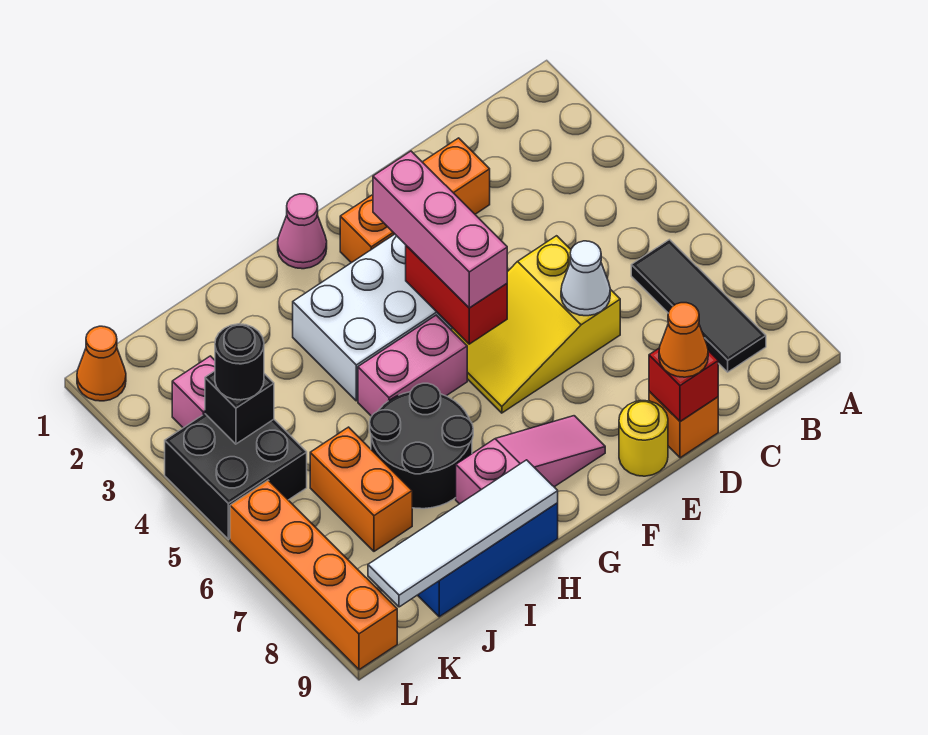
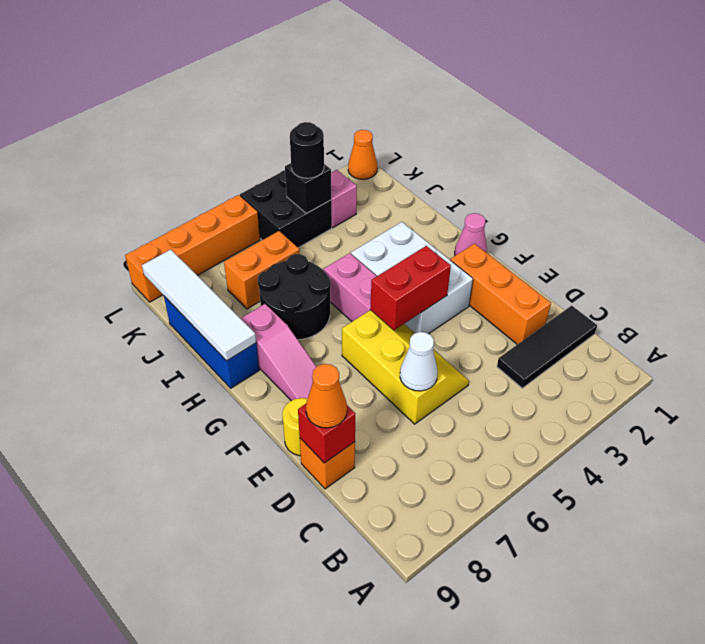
black 1x3 tile [631,240,766,372] -> black 1x3 tile moved to [497,306,597,388]
yellow 2x3 slope [451,236,620,413] -> yellow 2x3 slope turned to [342,310,469,424]
pink 1x3 brick [373,151,507,308] -> none

